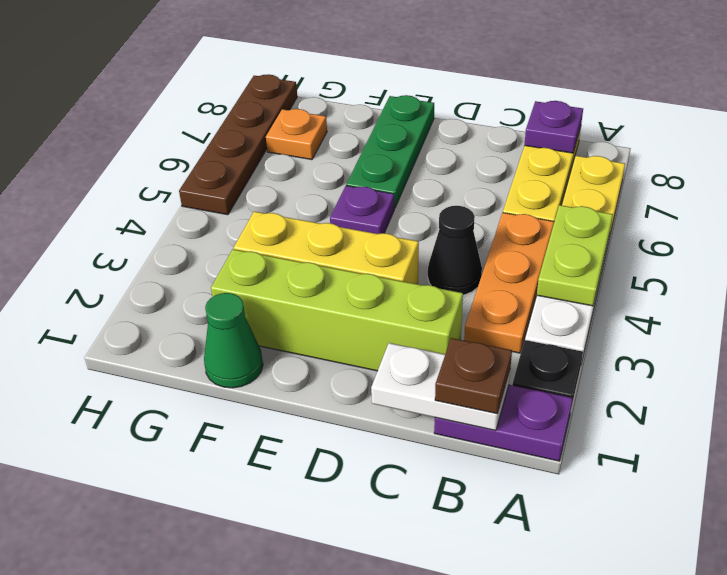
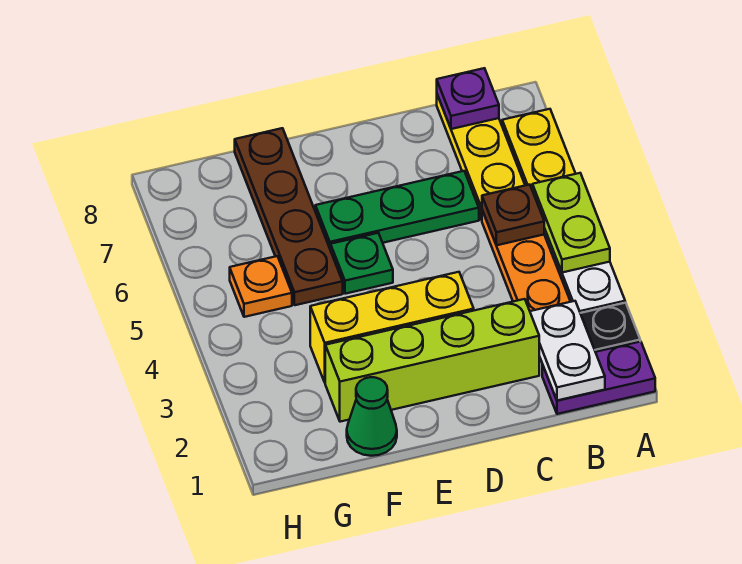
white 1x2 plate [371,343,510,431] -> white 1x2 plate turned to [530,301,605,400]
brown 1x1 plate [435,338,512,414] -> brown 1x1 plate moved to [482,185,545,245]
black 1x1 cone [428,206,482,295] -> none
purple 1x1 plate [330,186,394,234] -> green 1x1 plate [331,233,393,294]
green 1x3 plate [346,95,434,208] -> green 1x3 plate turned to [315,171,479,250]
orange 1x1 plate [266,109,327,160] -> orange 1x1 plate moved to [230,256,292,317]
brown 1x4 plate [179,74,297,215] -> brown 1x4 plate moved to [235,128,343,305]

